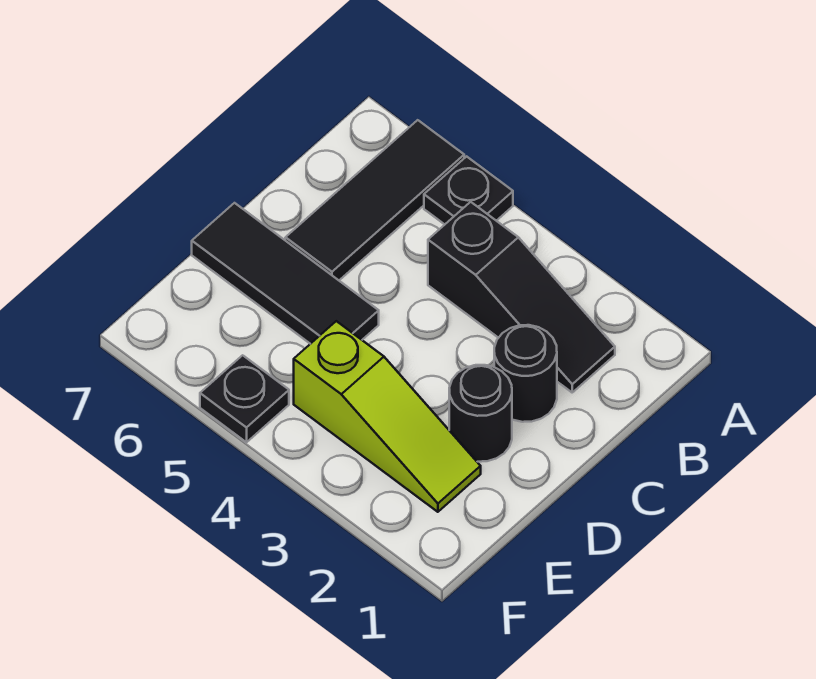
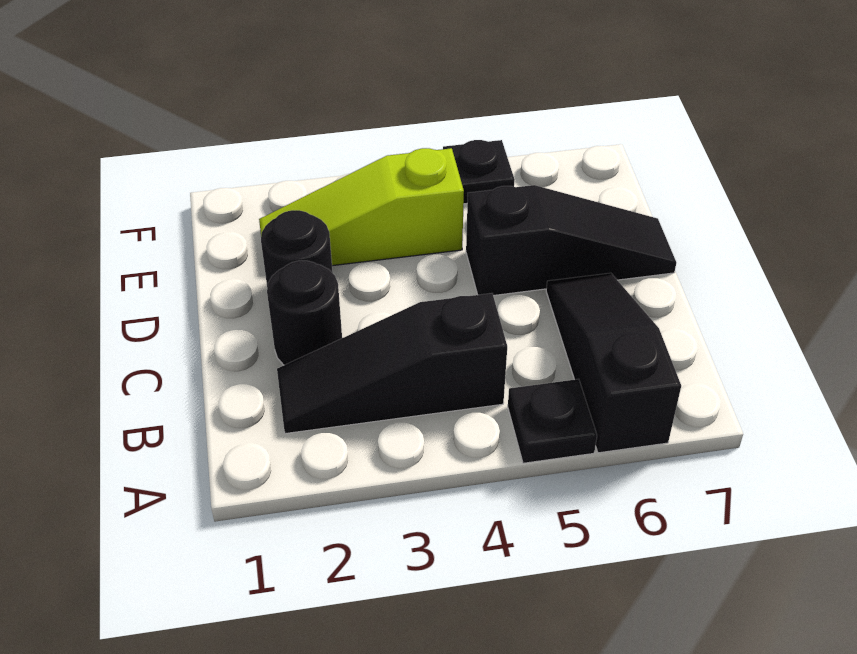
black 1x3 tile [285,120,464,280] -> black 1x3 slope [546,273,681,453]
black 1x3 tile [192,203,379,344] -> black 1x3 slope [466,185,676,296]

